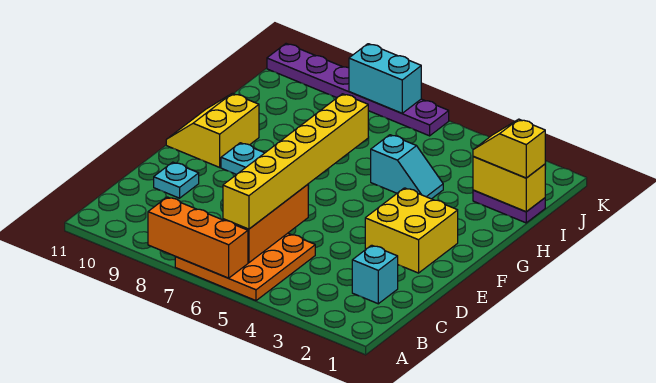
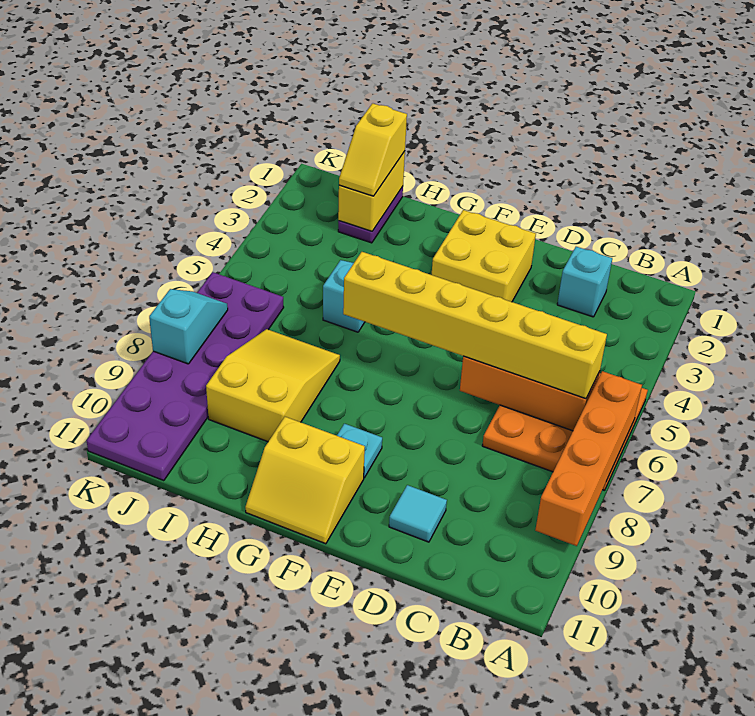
orange 1x3 brick [148,197,248,278] -> orange 1x4 brick [535,371,642,546]
cyan 1x1 plate [154,162,199,198] -> cyan 1x1 tile [389,485,447,542]
none -> yellow 2x3 slope [206,329,340,442]
purple 1x6 plate [267,44,449,136] -> purple 2x6 plate [86,272,284,481]
cyan 1x2 brick [349,44,421,113] -> cyan 1x2 slope [149,289,228,364]

